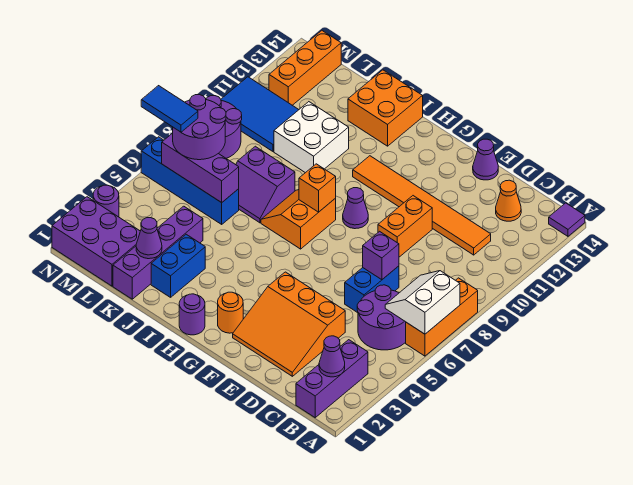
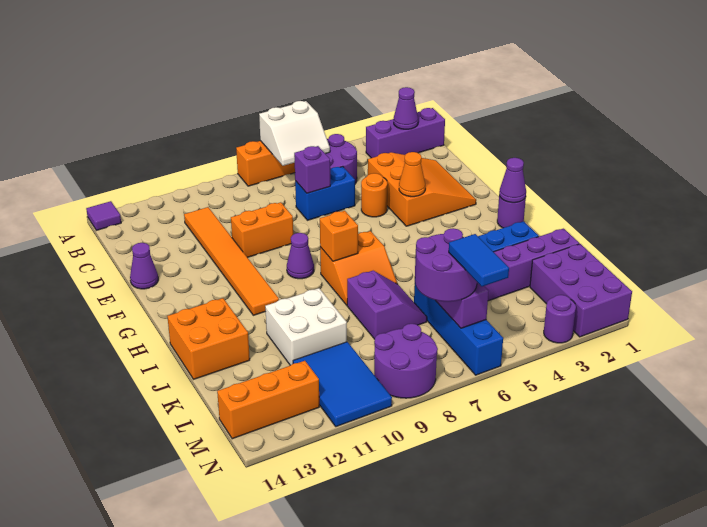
orange 1x1 cone [496,180,521,221] -> orange 1x1 cone moved to [399,152,425,197]
orange 1x1 round brick [218,292,243,333] -> orange 1x1 round brick moved to [361,173,387,217]
purple 1x1 cone [136,218,162,259] -> purple 1x1 cone moved to [499,158,526,203]

